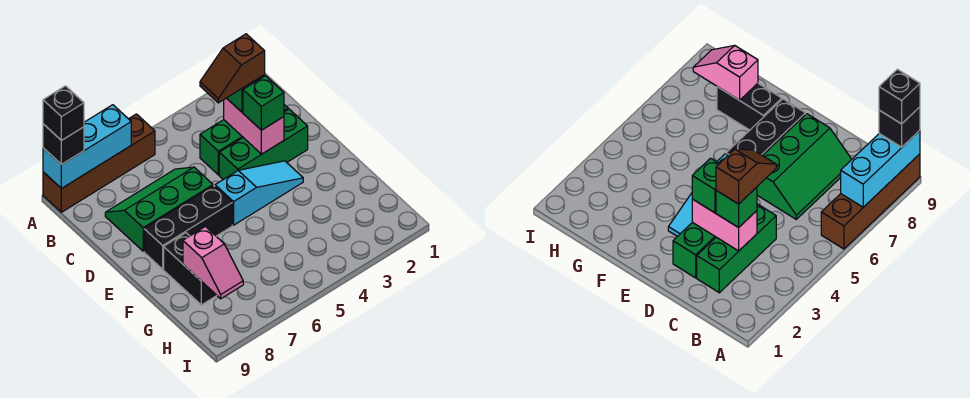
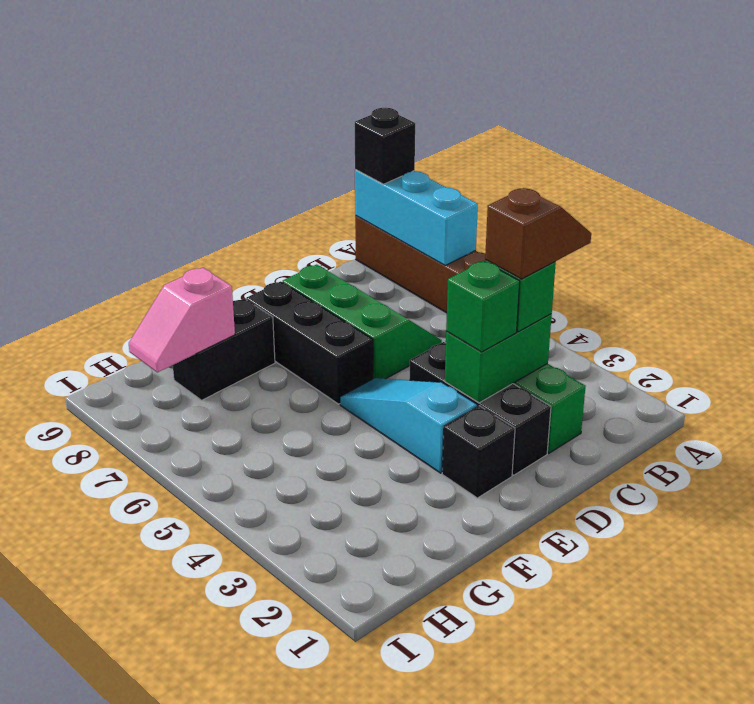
black 1x1 brick [43,86,84,141] -> black 1x1 brick moved to [442,406,515,498]
pink 1x2 brick [224,98,284,154] -> green 1x2 brick [445,314,552,403]
brown 1x2 slope [200,34,265,103] -> brown 1x2 slope turned to [485,188,591,279]
green 1x3 brick [219,109,308,179] -> black 1x3 brick [409,342,551,475]
cyan 1x3 slope [215,161,303,225] -> cyan 1x3 slope turned to [340,378,477,473]

